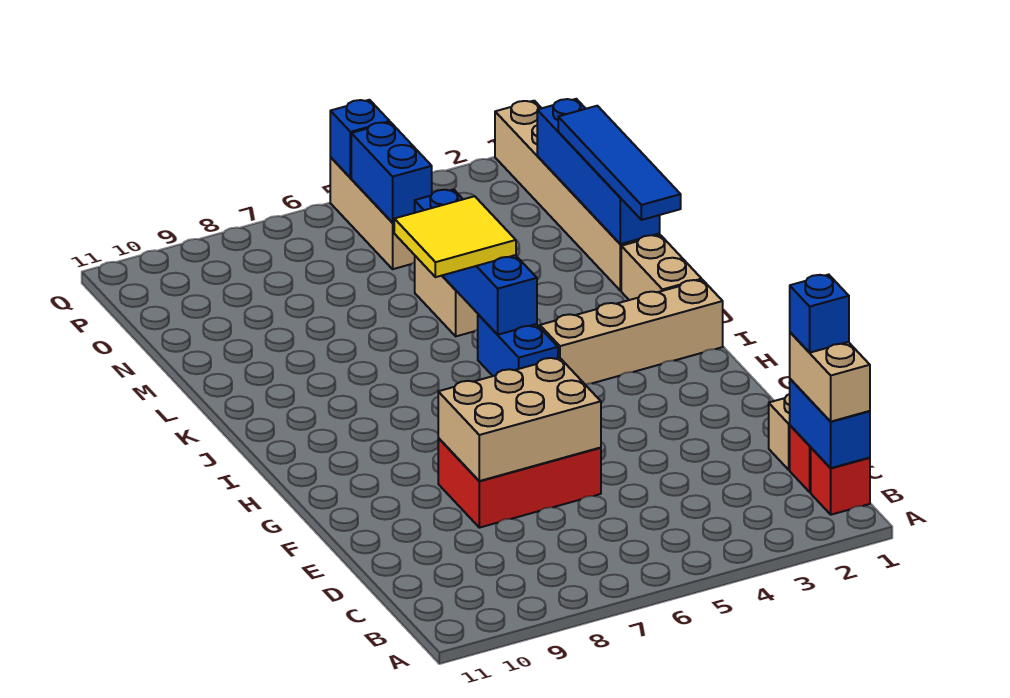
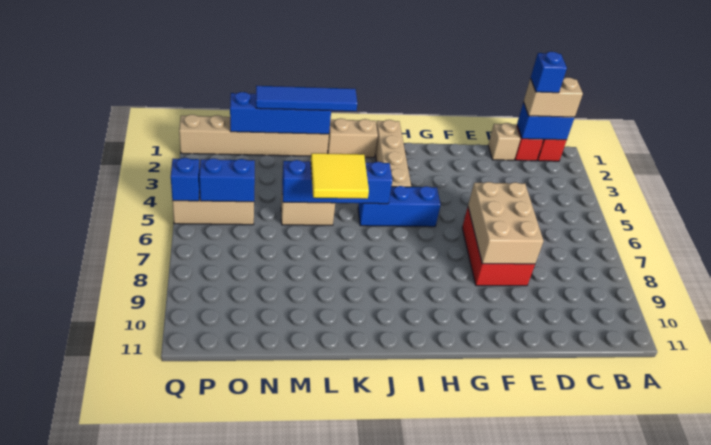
blue 1x2 brick [478,314,558,376] -> blue 1x3 brick [358,186,441,227]

